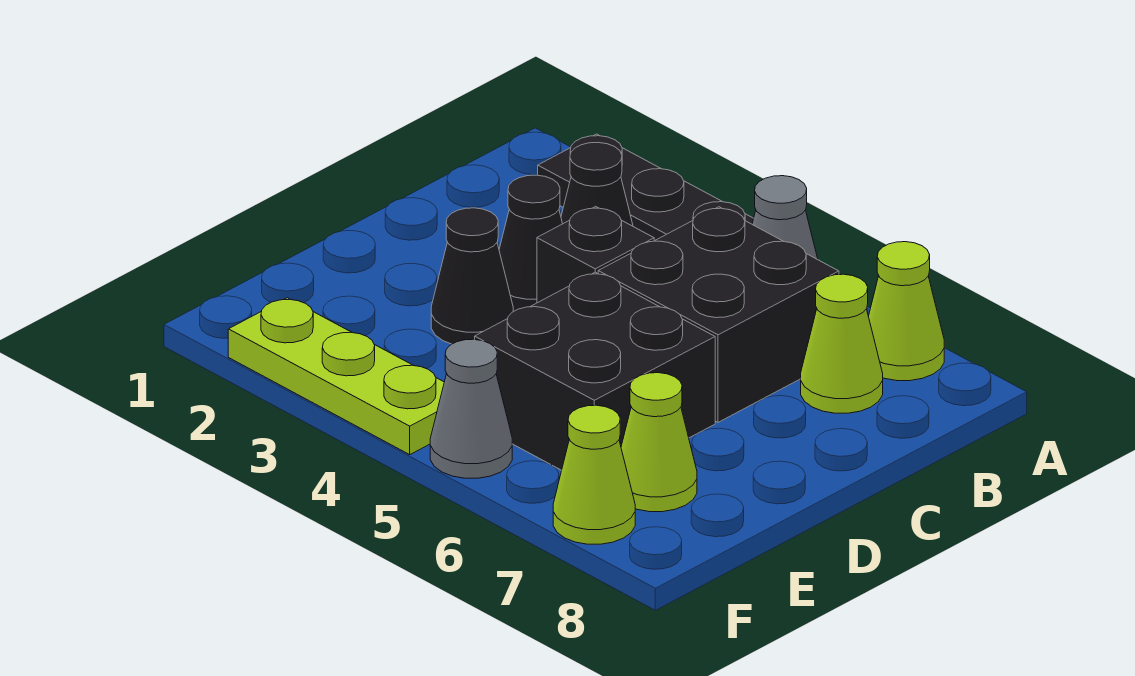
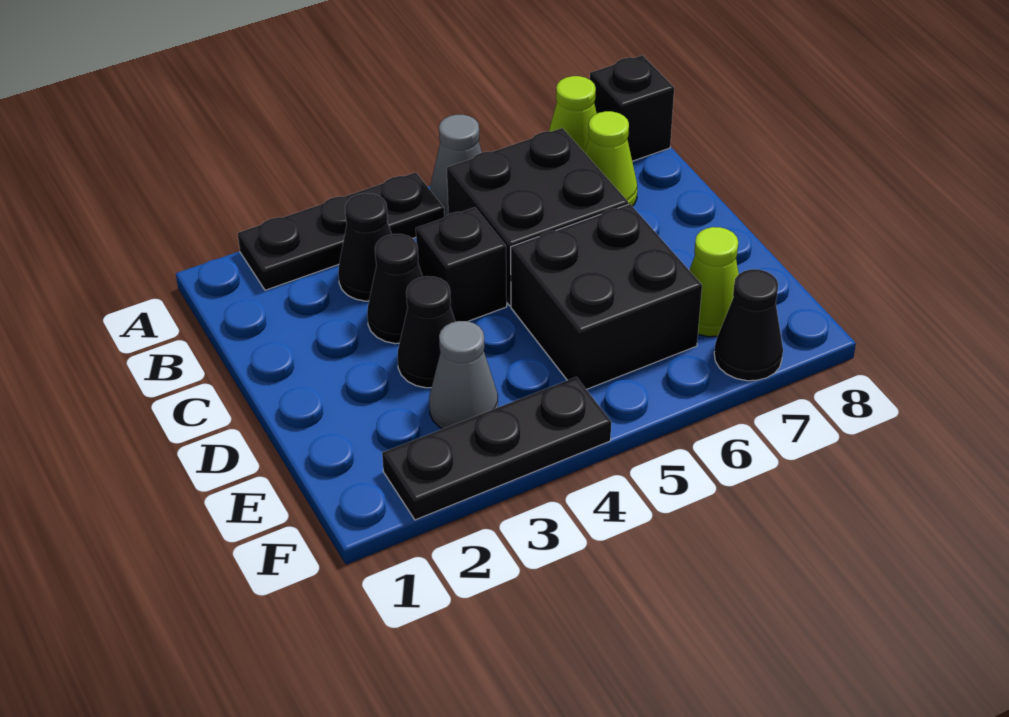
none -> black 1x1 brick [590,55,674,161]
lime 1x3 plate [228,298,444,455] -> black 1x3 plate [382,377,611,520]
grey 1x1 cone [430,339,512,478] -> grey 1x1 cone moved to [429,321,498,429]
lime 1x1 cone [553,405,635,544] -> black 1x1 cone [714,269,783,381]

